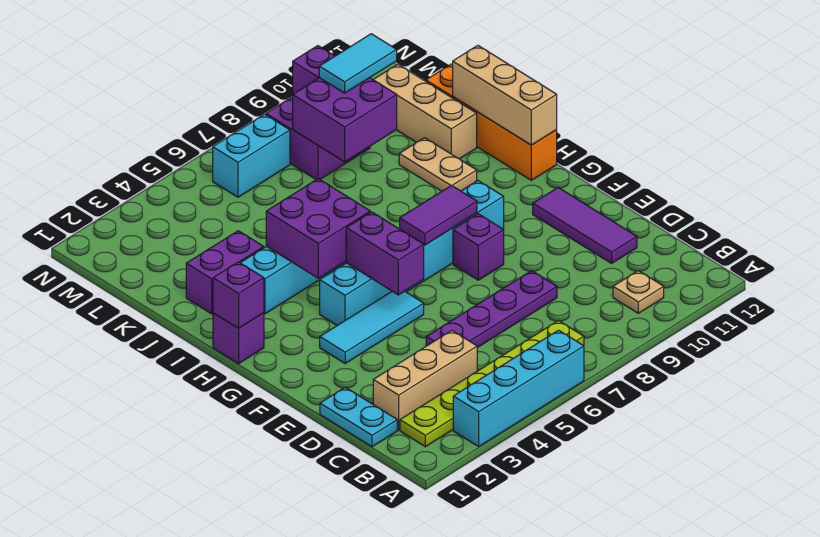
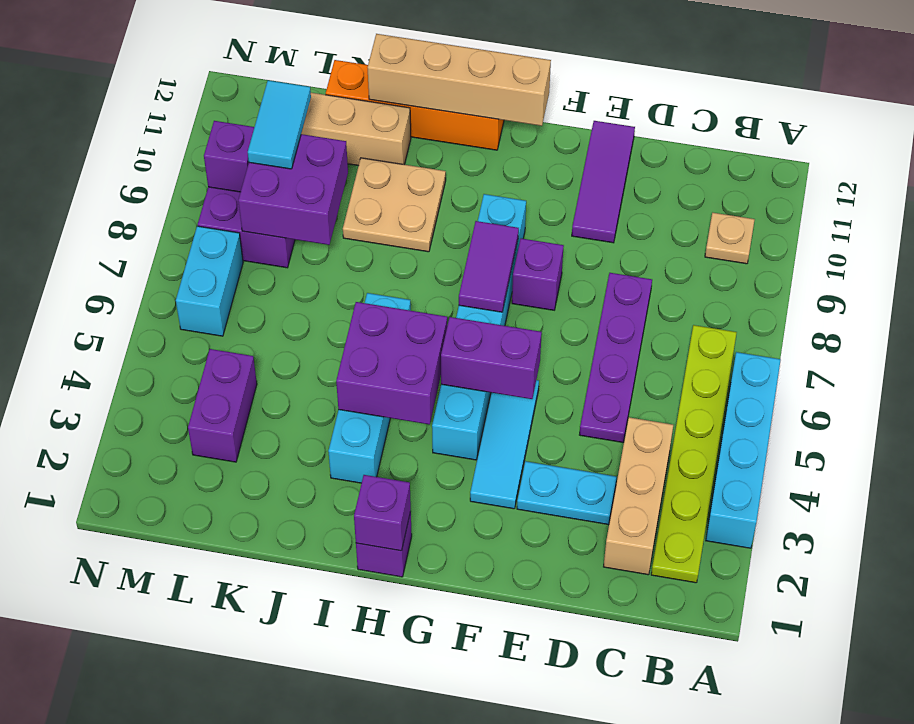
cyan 1x2 plate [320,387,397,447] -> cyan 1x2 plate moved to [517,461,617,524]
purple 1x3 tile [533,188,637,263] -> purple 1x3 tile turned to [572,121,635,243]
tan 1x3 brick [453,46,557,145] -> tan 1x4 brick [368,34,551,126]
tan 1x2 plate [399,138,477,191] -> tan 2x2 plate [343,158,446,252]
purple 1x2 brick [186,231,264,314] -> purple 1x2 brick moved to [188,349,257,462]

